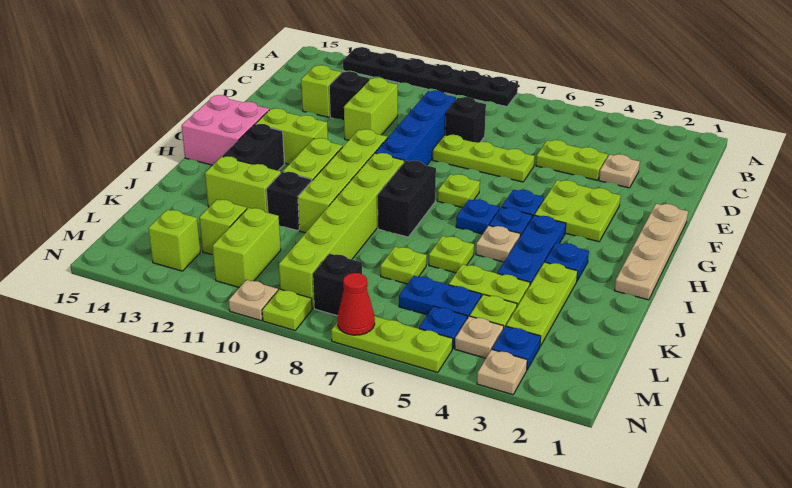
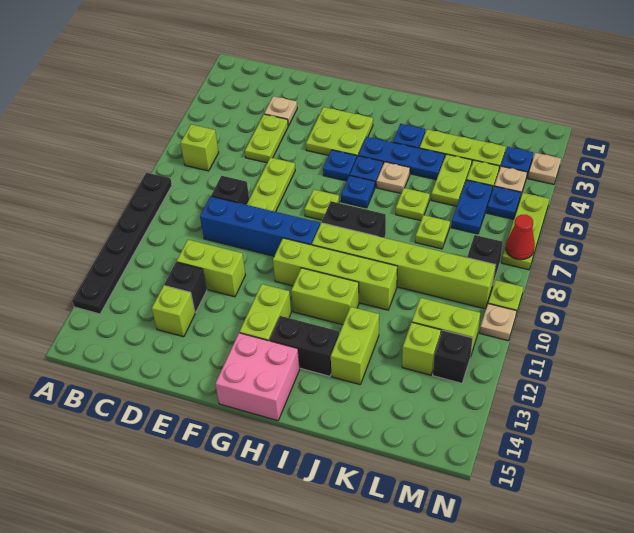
tan 1x4 plate [614,204,688,300] -> none
black 1x1 brick [266,172,312,231] -> black 1x1 brick moved to [433,330,472,383]
lime 1x1 brick [148,210,200,271] -> lime 1x1 brick moved to [181,124,219,171]

